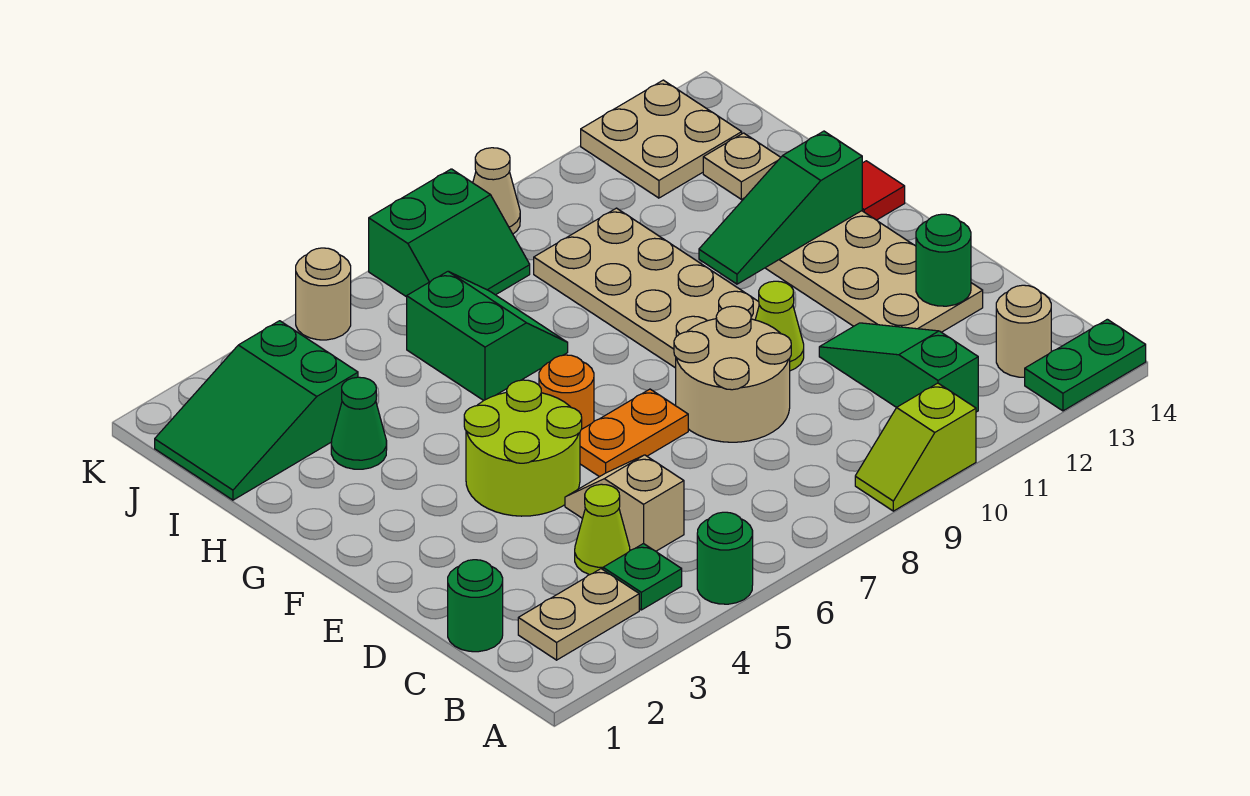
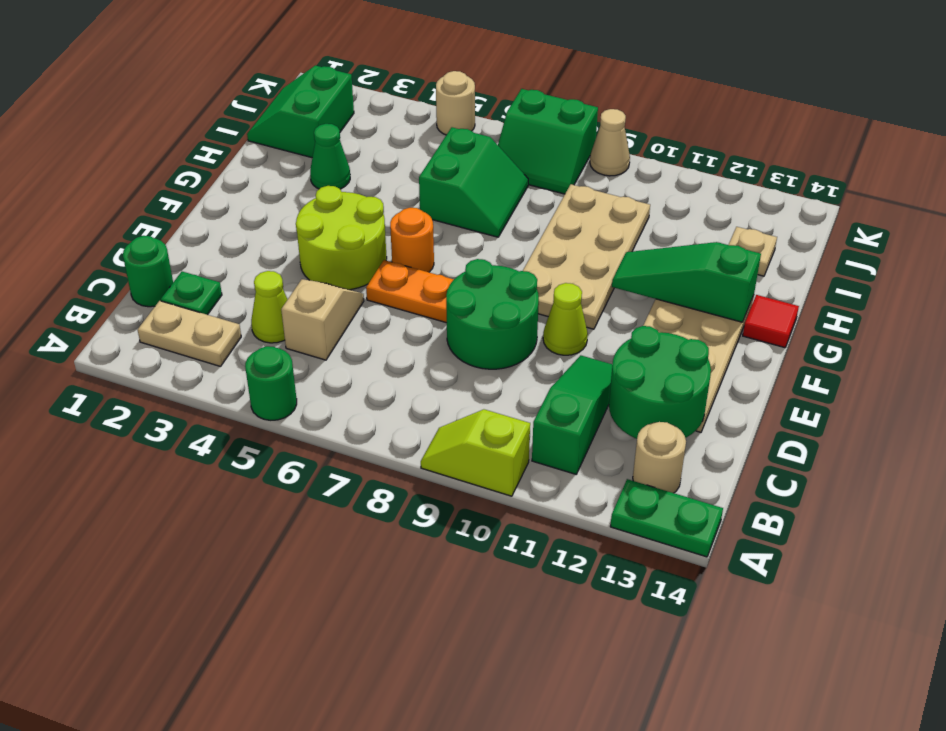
green 1x1 plate [603,543,682,610] -> green 1x1 plate moved to [161,272,222,315]
tan 2x2 round brick [674,306,791,442] -> green 2x2 round brick [446,259,539,369]
green 1x1 round brick [916,214,971,306] -> green 2x2 round brick [609,326,711,439]
green 2x3 slope [155,321,358,500] -> green 2x2 slope [247,65,354,158]
tan 2x2 plate [581,80,742,198] -> none

